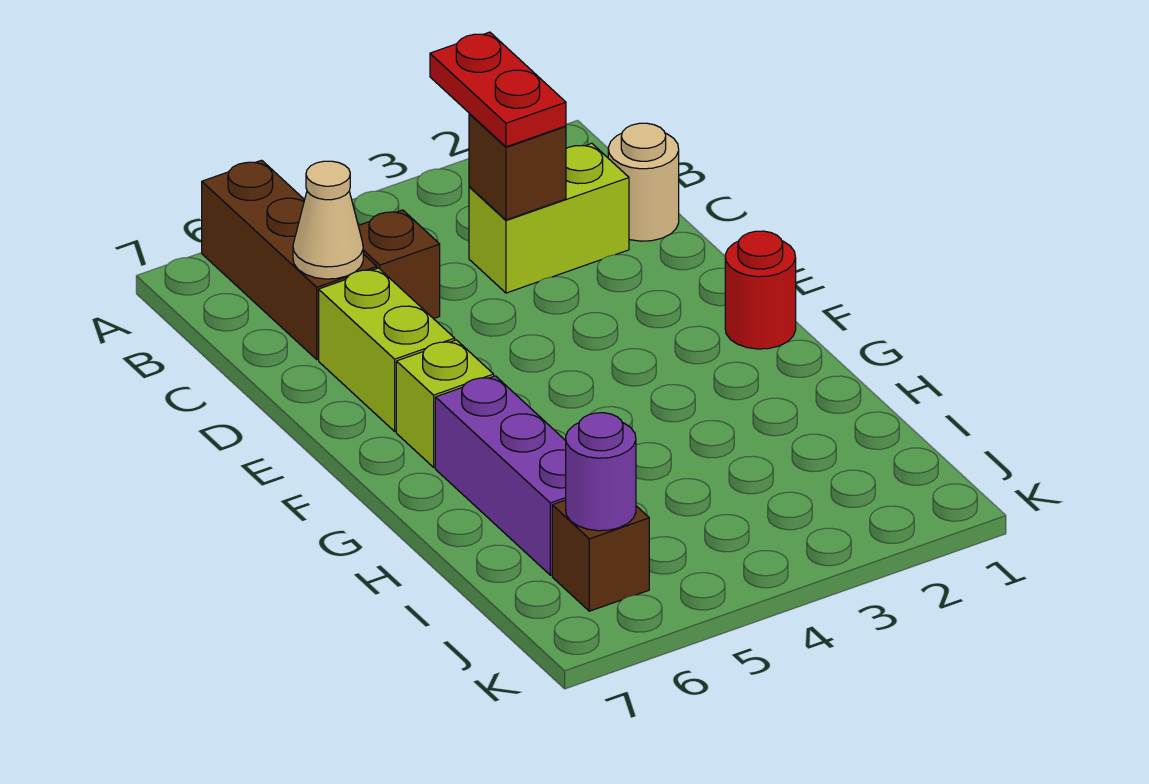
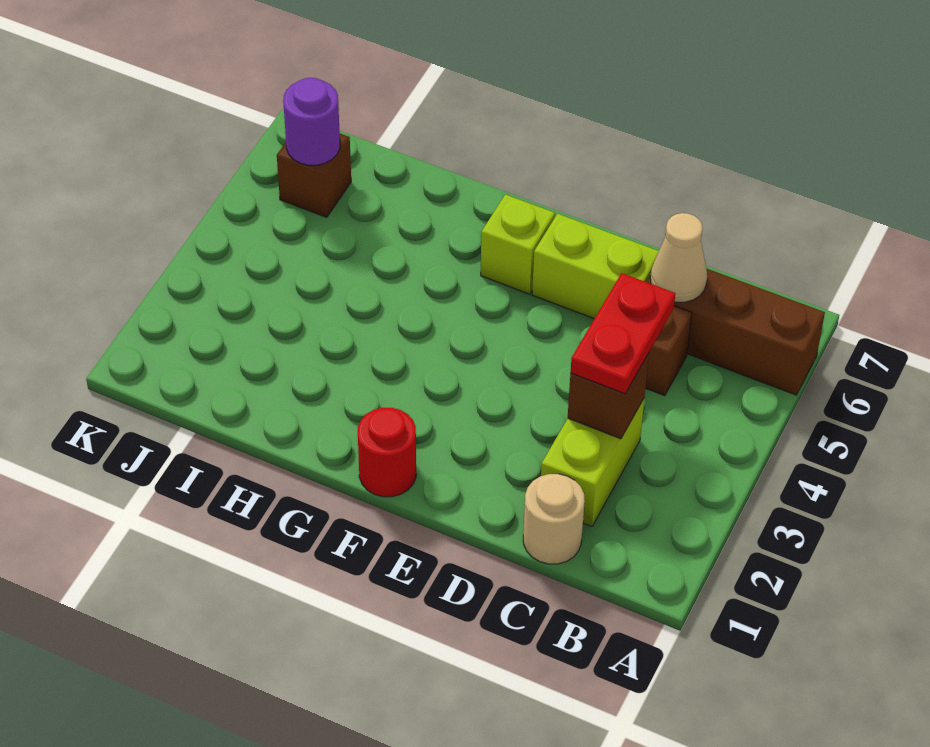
red 1x2 plate [430,32,566,147] -> red 1x2 plate turned to [571,273,675,394]
purple 1x3 brick [435,376,566,575] -> none

